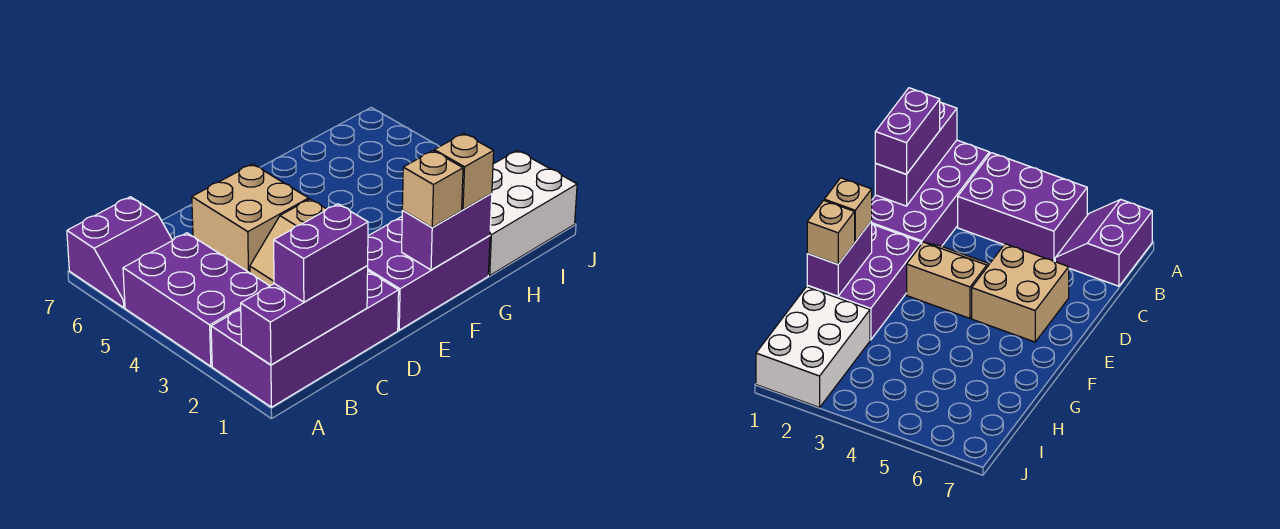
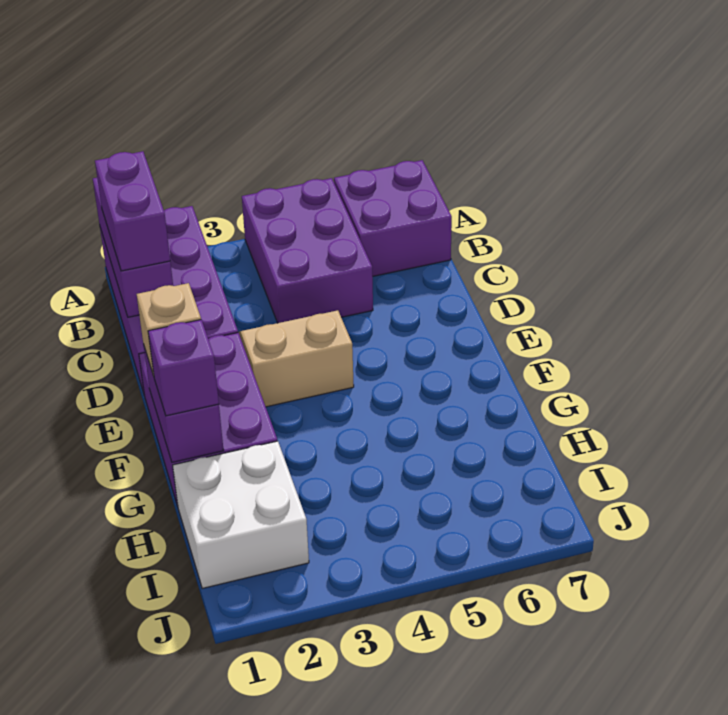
purple 2x3 brick [123,233,269,366] -> purple 2x3 brick turned to [242,178,373,323]
purple 2x2 slope [67,197,172,307] -> purple 2x2 brick [334,160,452,276]
tan 2x2 brick [192,164,309,272] -> none
tan 1x1 brick [434,133,494,210] -> purple 1x1 brick [148,320,219,416]
white 2x3 brick [488,150,577,275] -> white 2x2 brick [173,441,309,589]

